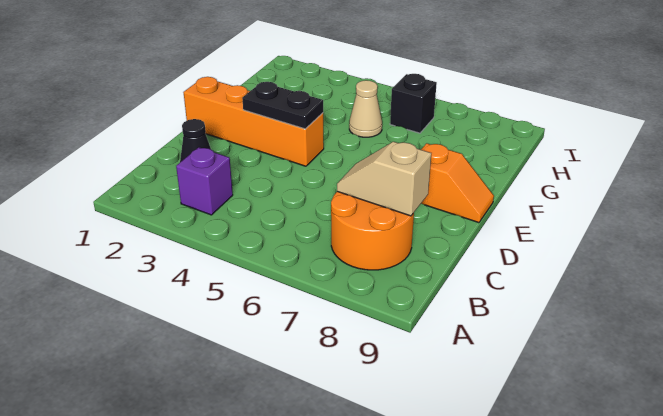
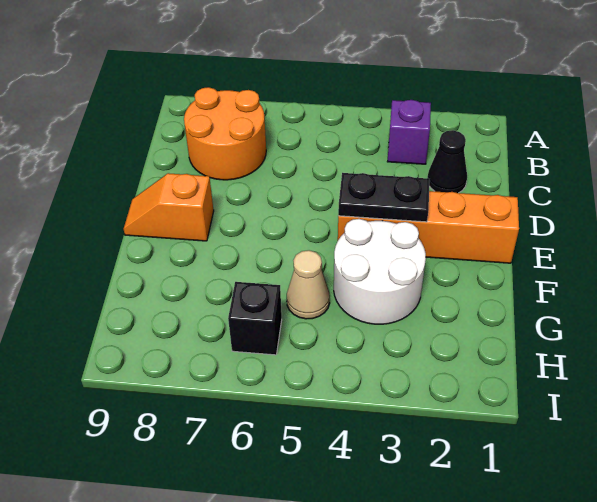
tan 1x2 slope [337,142,431,216] -> none
none -> white 2x2 round brick [334,219,426,324]

